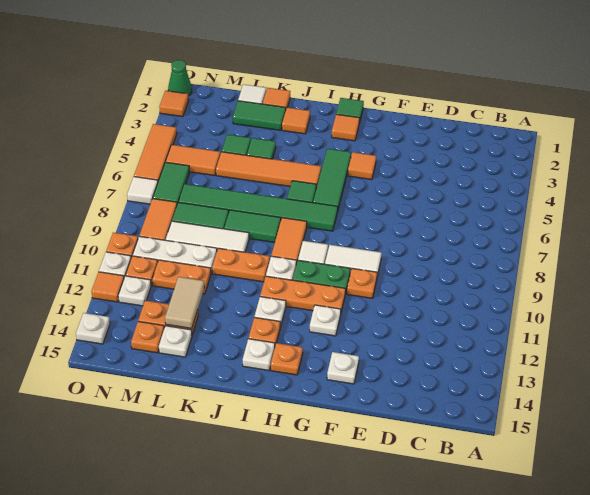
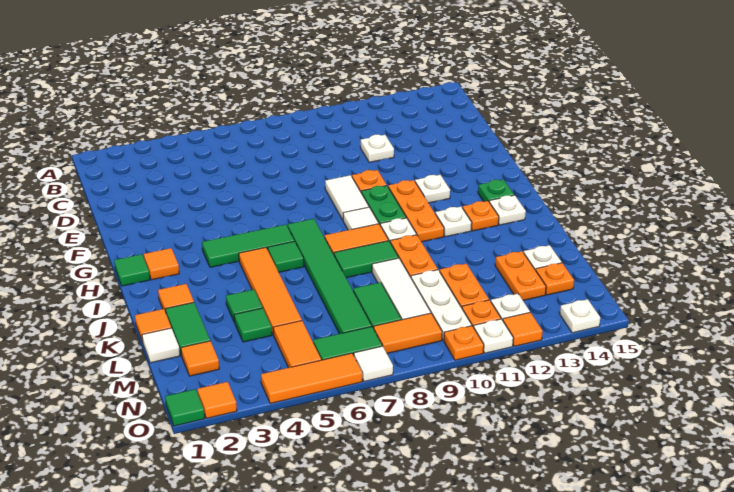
white 1x1 plate [327,352,359,384] -> white 1x1 plate moved to [361,135,394,162]
orange 1x1 tile [348,152,376,180] -> orange 1x1 tile moved to [181,341,219,376]
orange 1x1 plate [271,343,303,375] -> green 1x1 plate [478,179,514,202]
green 1x2 tile [224,210,281,243] -> green 1x2 tile turned to [334,241,399,278]
tan 1x2 tile [165,277,204,329] -> none
green 1x1 cone [168,60,192,96] -> green 1x1 tile [165,389,205,426]

